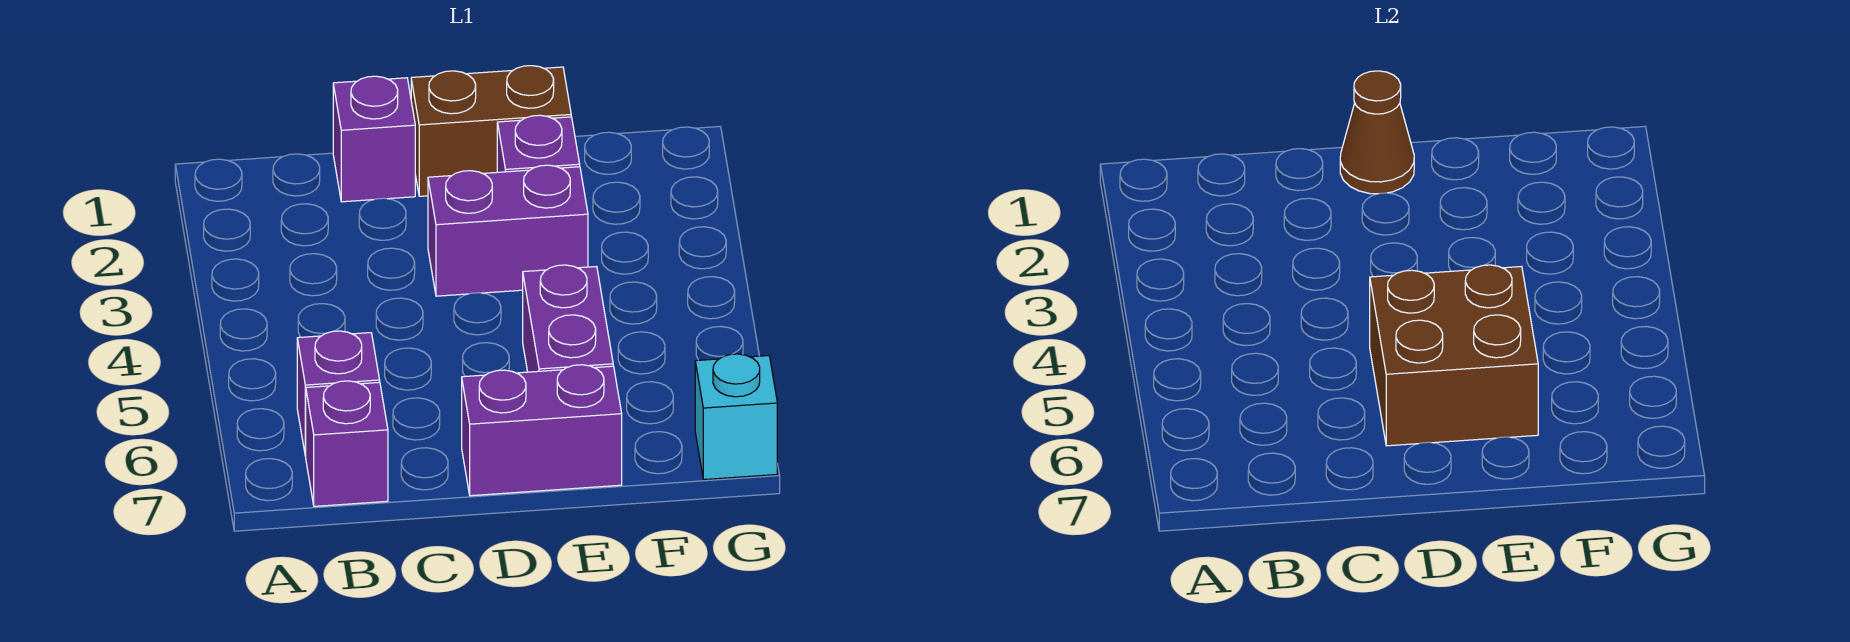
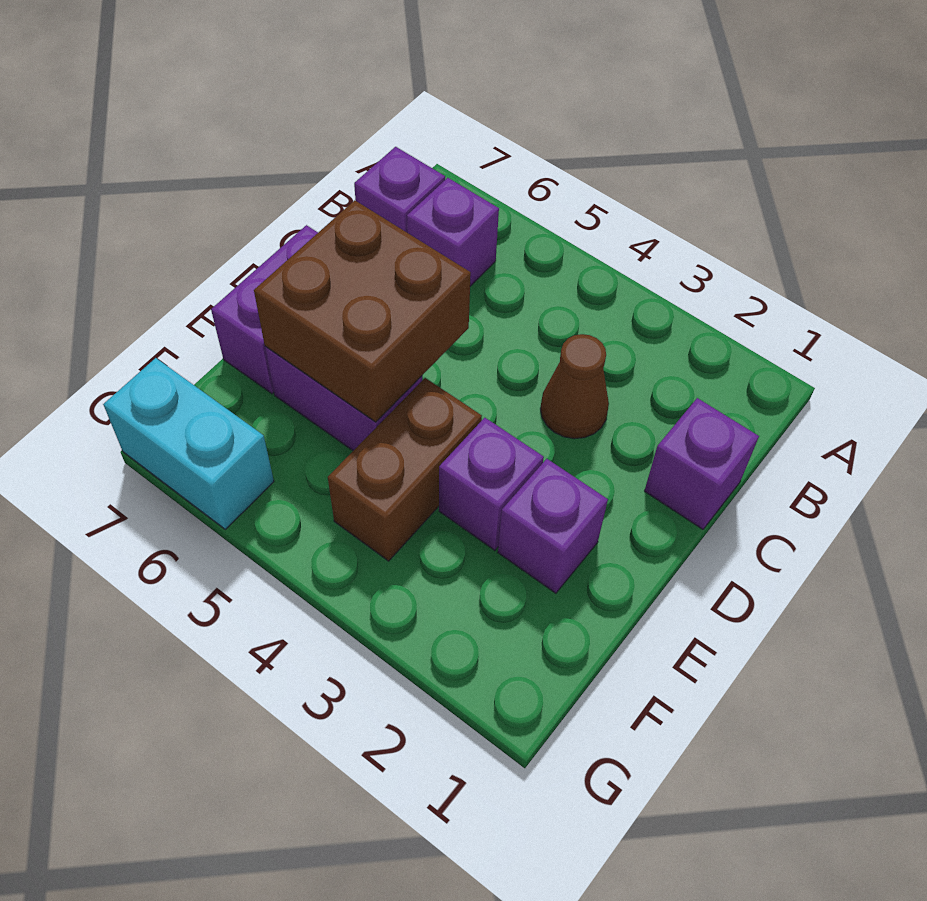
brown 1x2 brick [411,66,571,196] -> brown 1x2 brick moved to [328,378,482,561]
brown 1x1 cone [1340,71,1414,194] -> brown 1x1 cone moved to [540,334,609,439]
purple 1x2 brick [428,165,588,296] -> purple 1x1 brick [439,418,544,550]
cyan 1x1 brick [695,354,777,480] -> cyan 1x2 brick [103,358,274,529]

